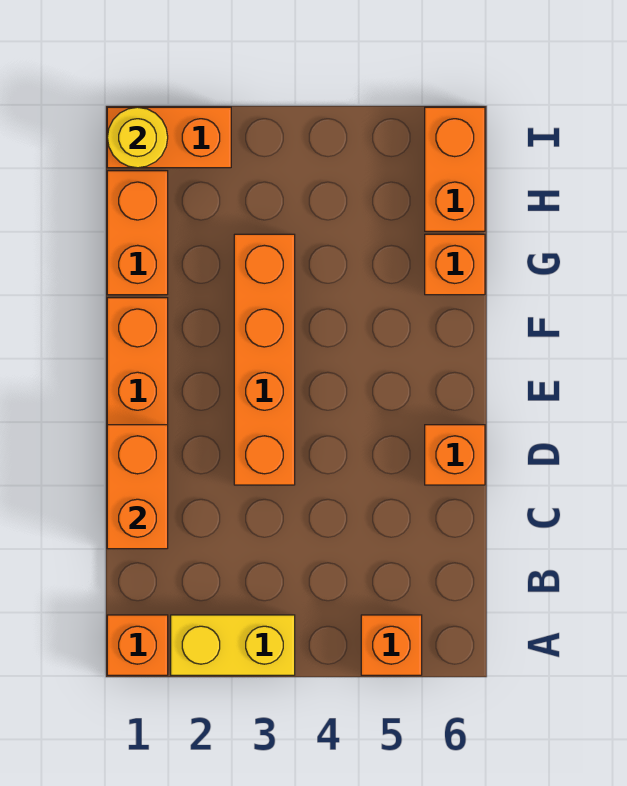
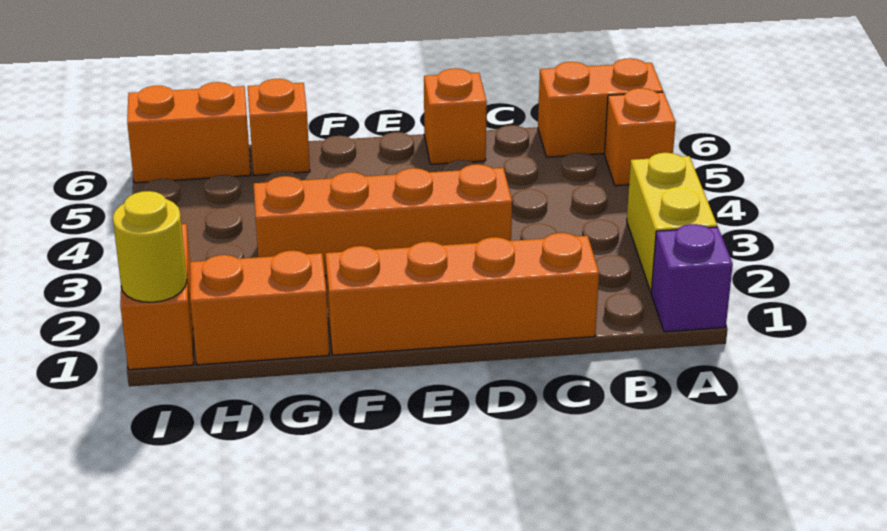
orange 1x1 brick [107,615,168,675] -> purple 1x1 brick [651,224,733,332]
orange 1x2 brick [107,425,168,549] -> orange 1x2 brick moved to [538,58,663,157]

